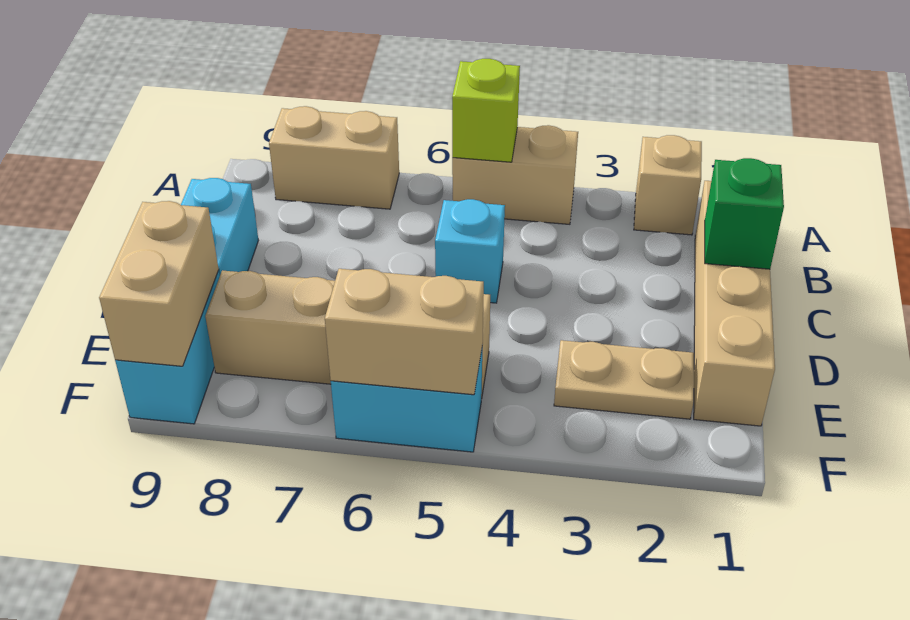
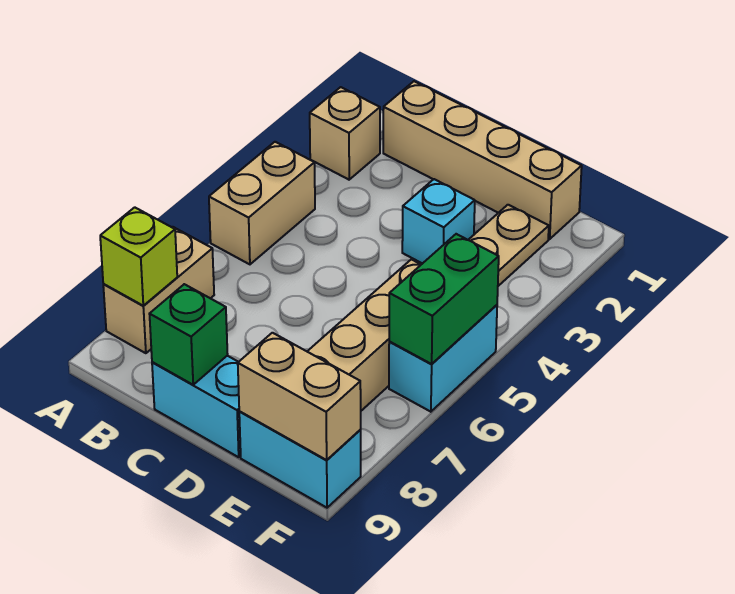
lime 1x1 brick [452,59,520,162] -> lime 1x1 brick moved to [100,207,177,306]
green 1x1 brick [705,158,784,269] -> green 1x1 brick moved to [150,284,228,385]
cyan 1x1 brick [435,199,505,303] -> cyan 1x1 brick moved to [402,179,475,264]
tan 1x2 brick [325,269,484,395] -> green 1x2 brick [389,234,499,364]

